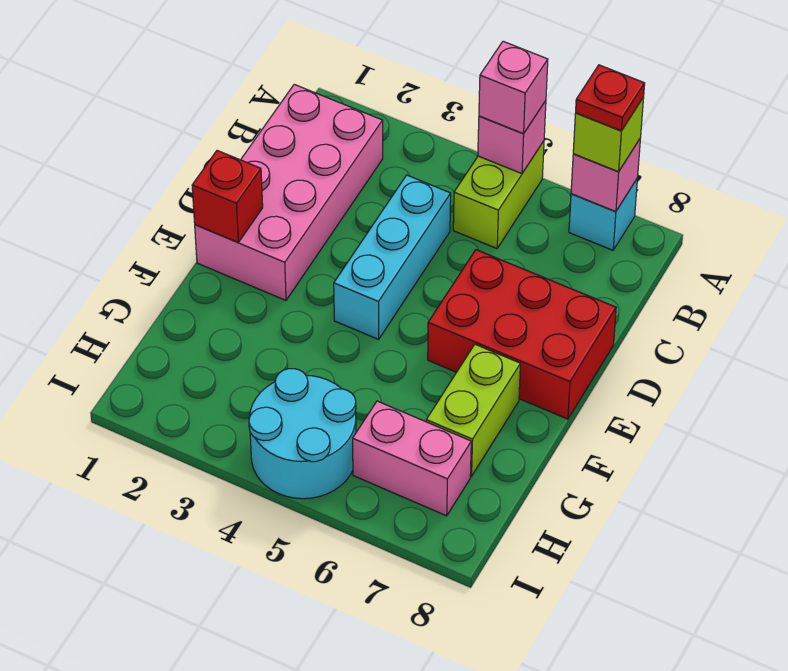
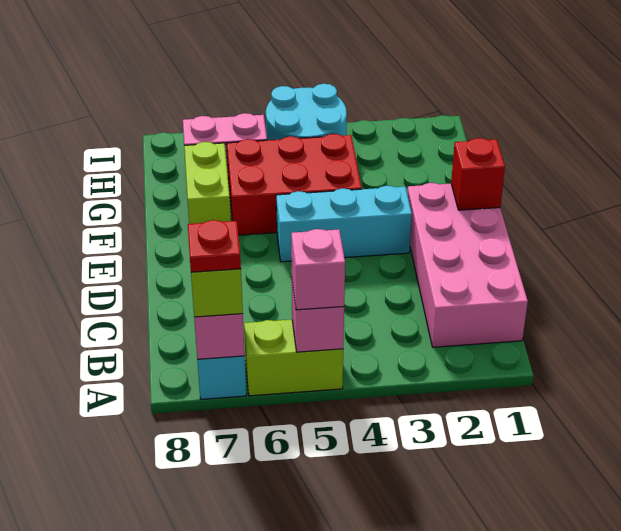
lime 1x2 brick [453,141,544,248] -> lime 1x2 brick turned to [244,319,343,396]
cyan 1x3 brick [334,175,451,339] -> cyan 1x3 brick turned to [276,186,412,262]
red 2x3 brick [428,250,616,419] -> red 2x3 brick moved to [227,134,362,235]

